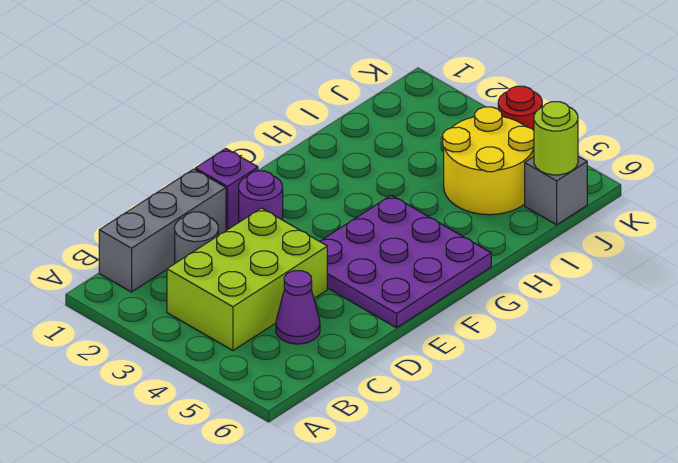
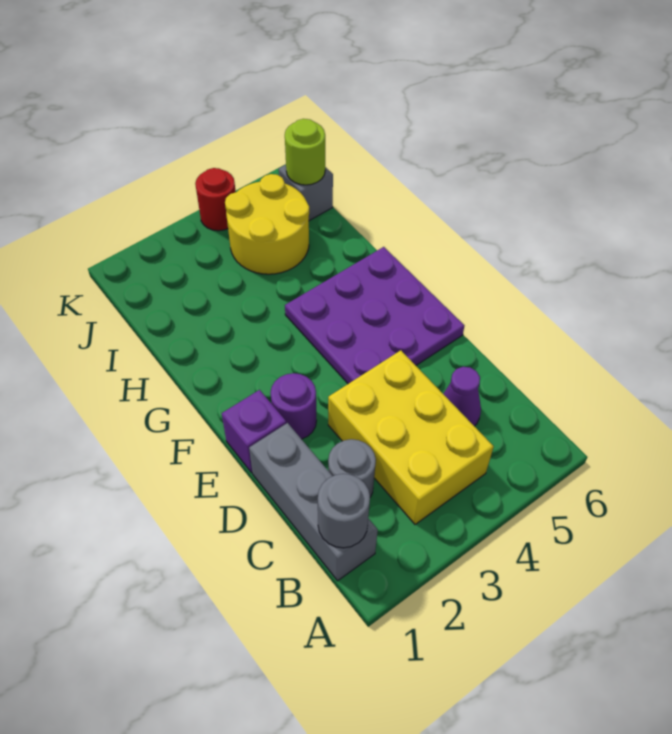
none -> grey 1x1 round brick [318,474,370,548]
lime 2x3 brick [167,208,327,350] -> yellow 2x3 brick [328,350,494,524]

